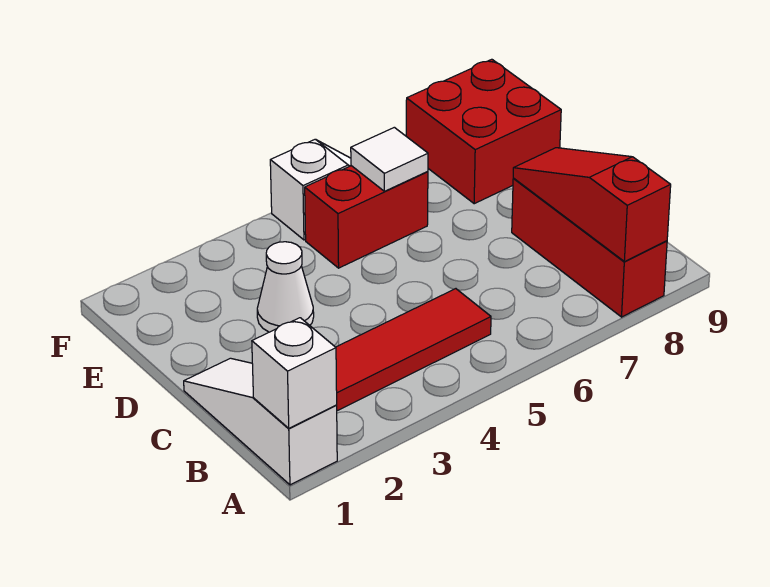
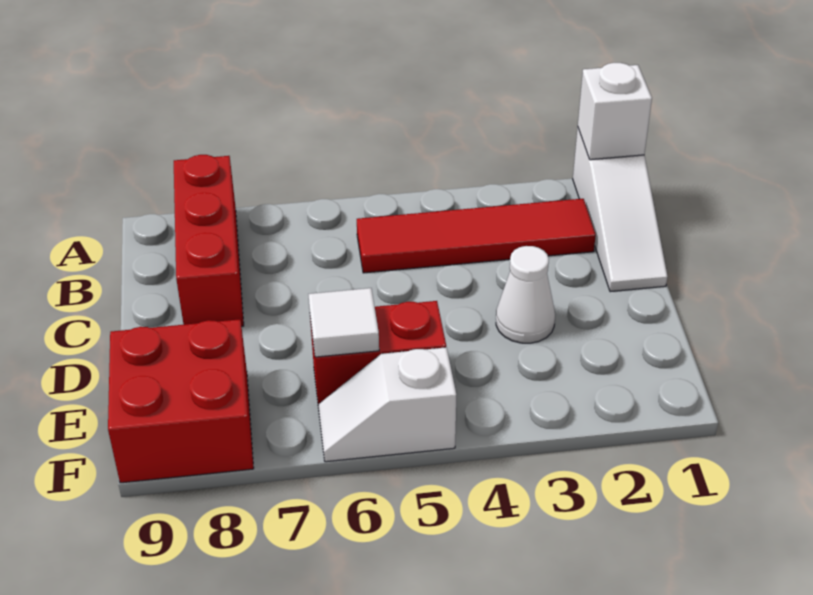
red 1x3 slope [513,148,671,262] -> none

